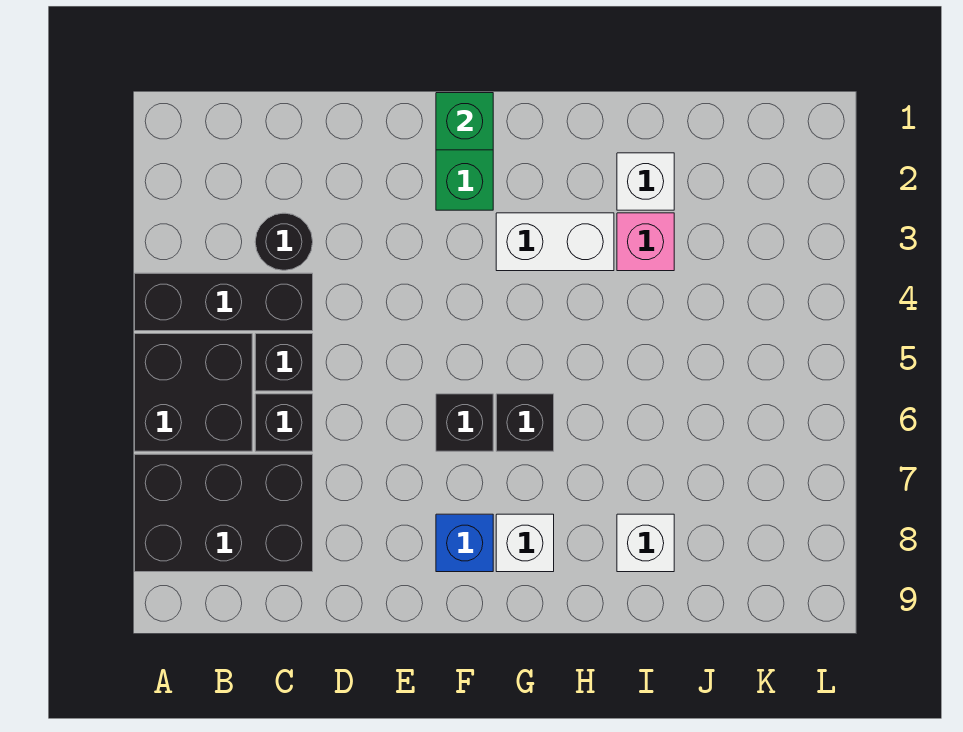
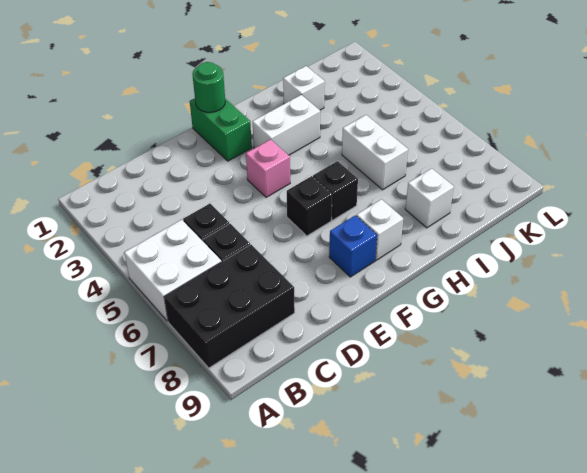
black 1x3 brick [135,273,313,331] -> none
black 2x2 brick [135,334,252,451] -> white 2x2 brick [124,220,222,321]
black 1x1 round brick [255,213,313,270] -> none
green 1x1 brick [436,93,493,150] -> green 1x1 round brick [192,62,225,112]
pink 1x1 brick [617,213,674,271] -> pink 1x1 brick moved to [246,139,290,197]
none -> white 1x2 brick [342,115,408,190]

